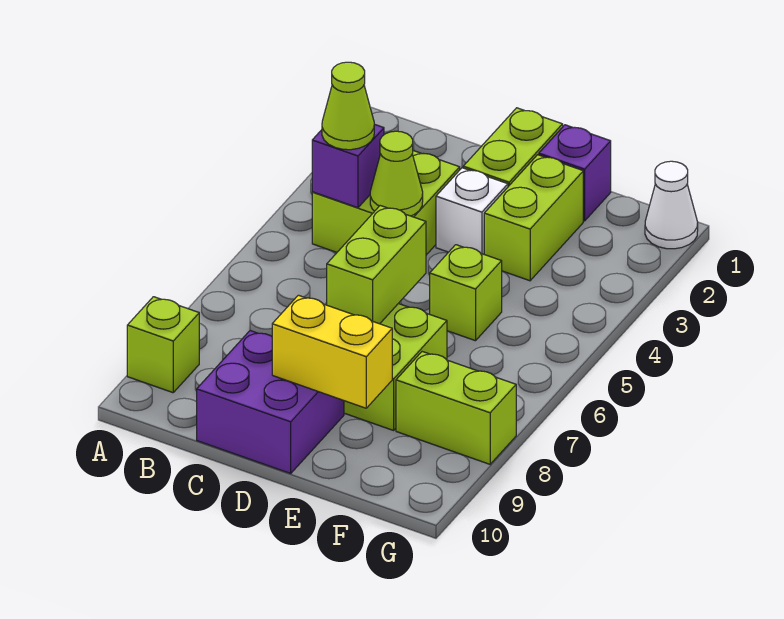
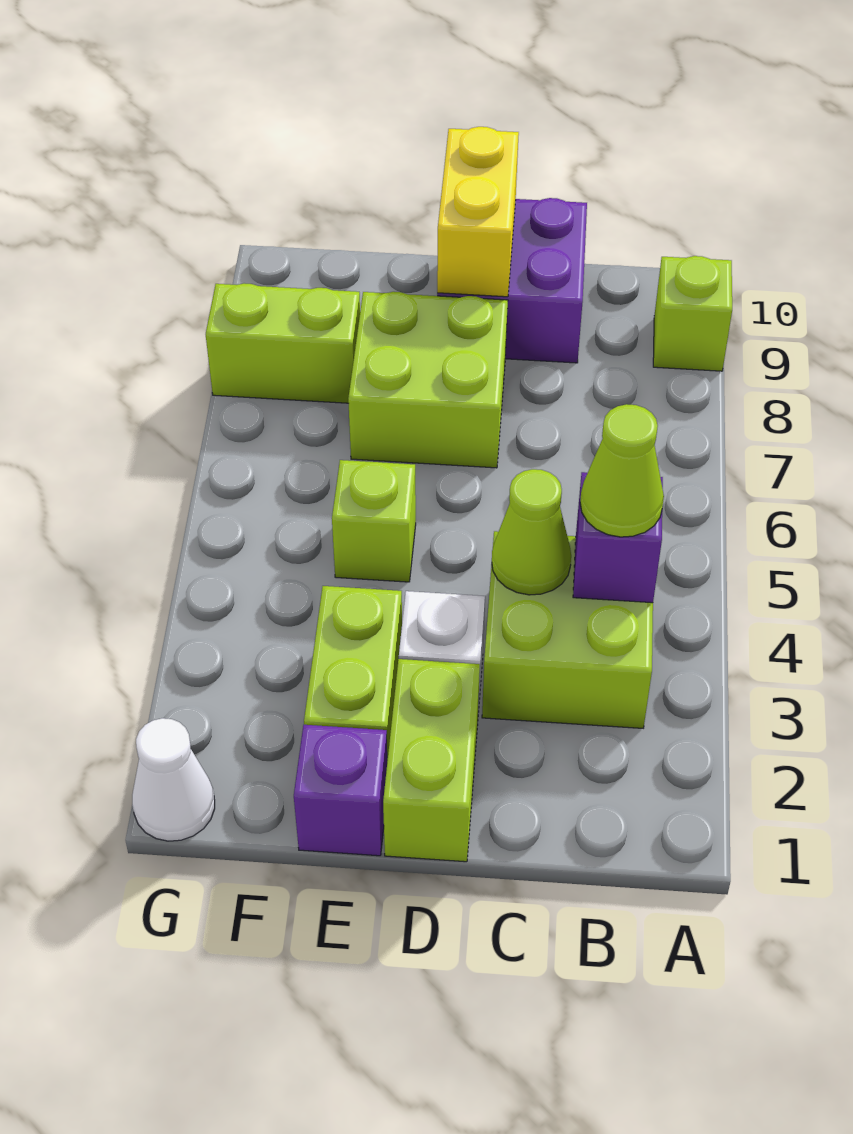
lime 1x2 brick [327,206,426,324] -> none
yellow 1x2 brick [272,295,392,408] -> yellow 1x2 brick turned to [437,127,519,297]

